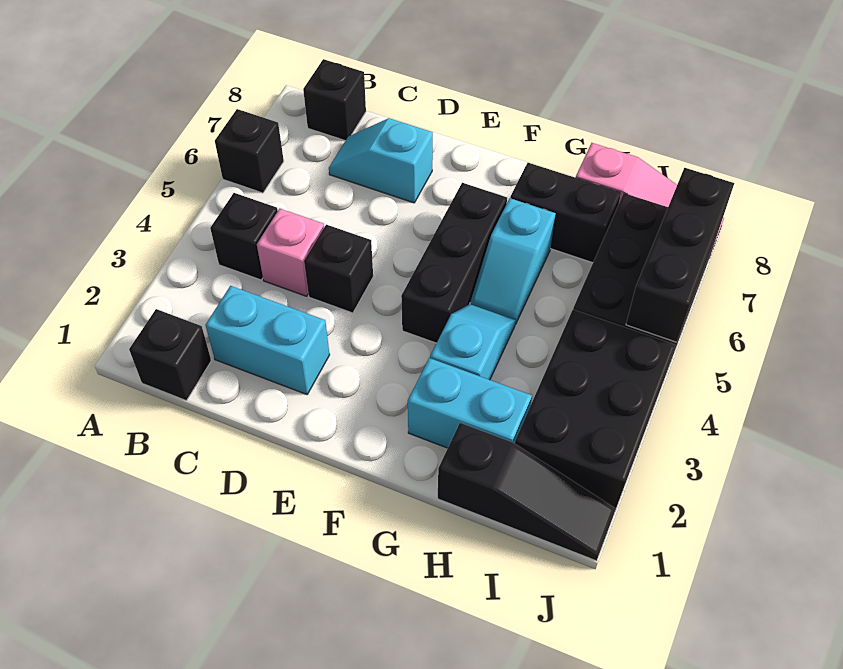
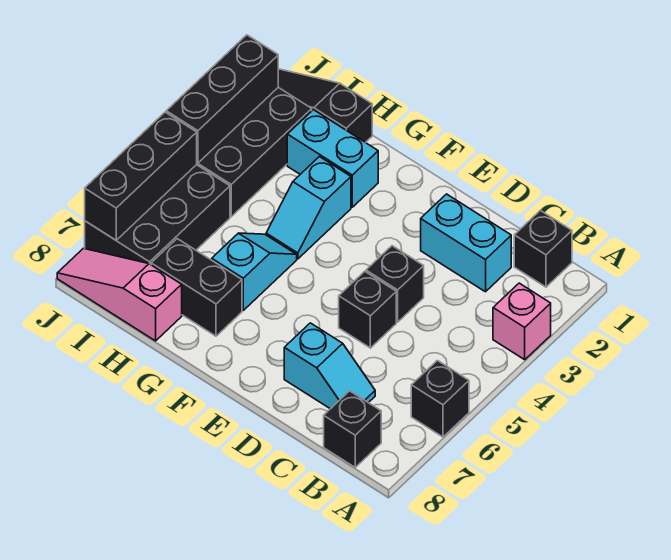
black 1x1 brick [210,193,278,280] -> black 1x1 brick moved to [339,271,396,348]
pink 1x1 brick [257,209,324,296] -> pink 1x1 brick moved to [493,283,551,360]
black 1x3 brick [401,183,507,343] -> black 1x3 brick moved to [166,35,278,163]

